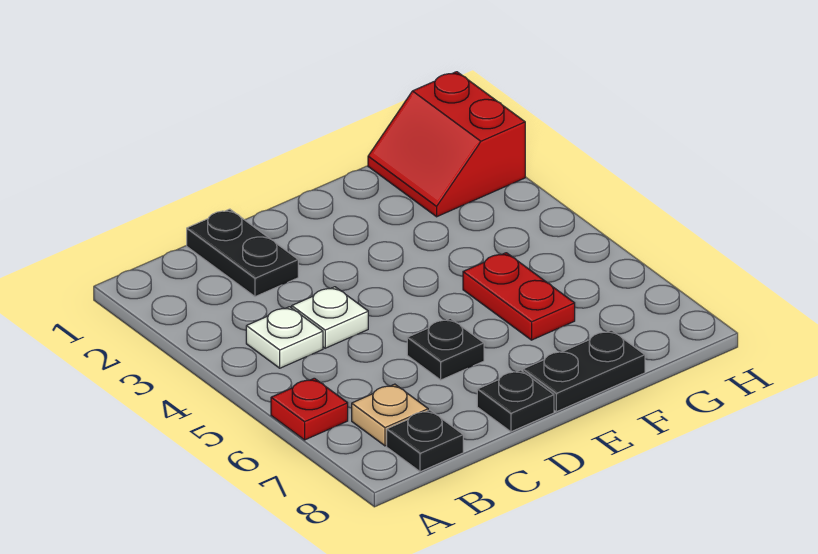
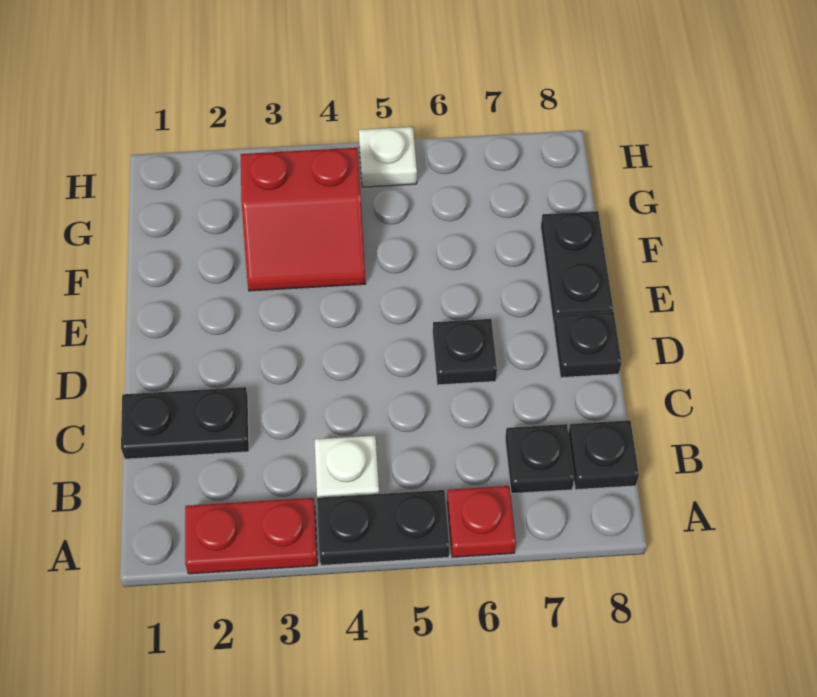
none -> black 1x2 plate [317,490,450,565]
tan 1x1 plate [352,384,428,446] -> black 1x1 plate [505,424,574,494]
white 1x1 plate [292,287,368,348] -> white 1x1 plate moved to [359,127,417,187]
red 1x2 plate [463,253,575,340] -> red 1x2 plate moved to [185,498,317,574]
red 2x2 slope [368,72,525,217] -> red 2x2 slope moved to [241,148,365,291]

